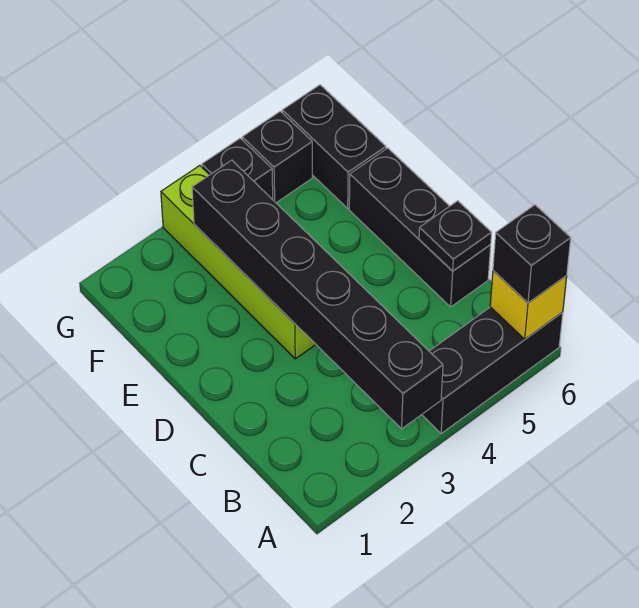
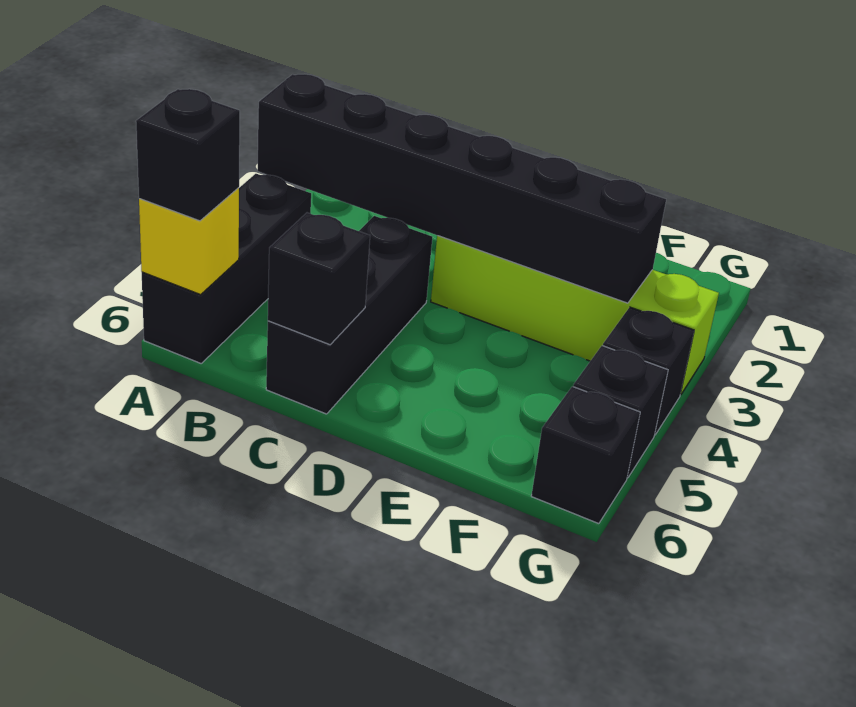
black 1x3 brick [349,148,491,307] -> black 1x3 brick turned to [266,216,432,414]
black 1x1 plate [419,201,492,271] -> black 1x1 brick [268,213,370,345]
black 1x2 brick [282,85,386,208] -> black 1x1 brick [531,386,640,524]

